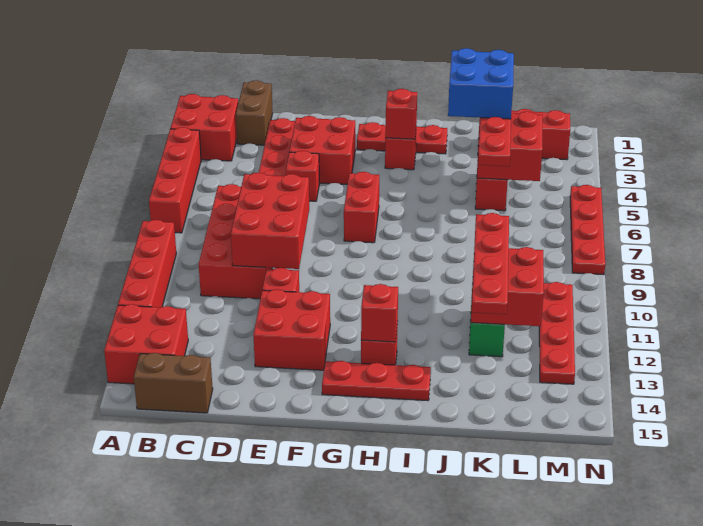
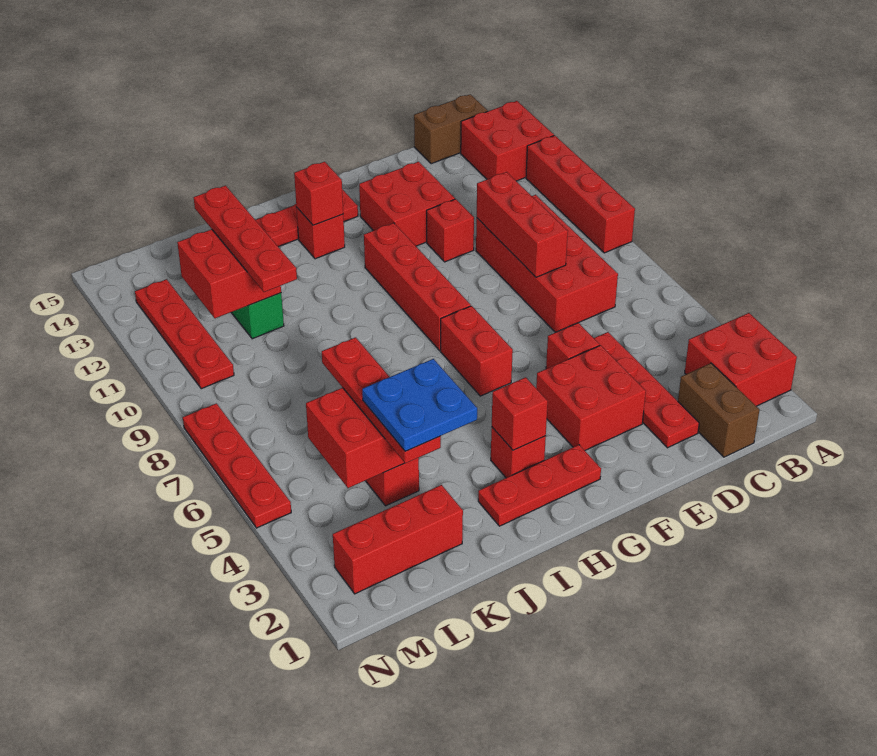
red 1x4 brick [149,127,201,233] -> red 1x4 brick moved to [364,223,471,351]
red 2x3 brick [231,173,309,269] -> red 1x3 brick [477,172,568,277]
blue 2x2 brick [448,48,514,119] -> blue 2x2 plate [362,359,477,451]

